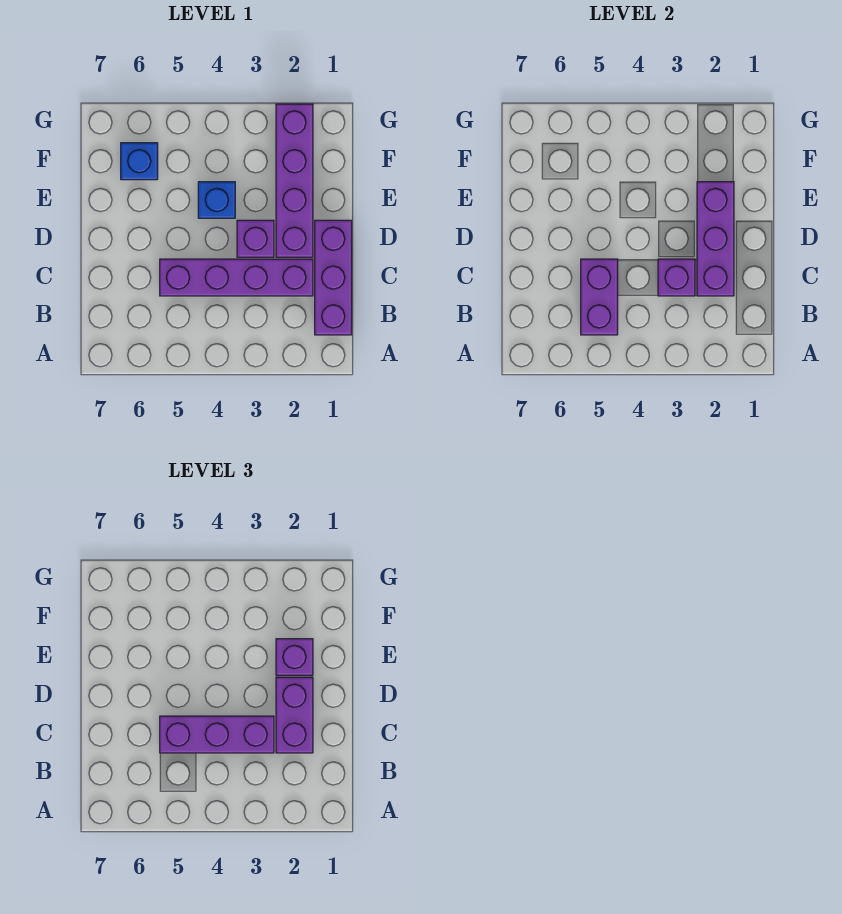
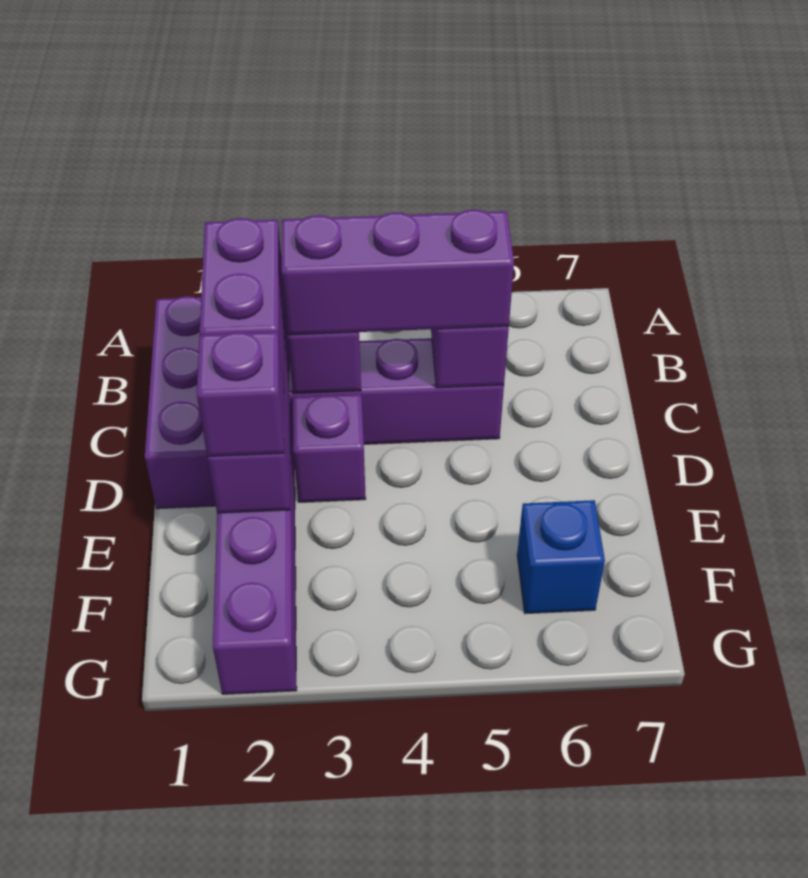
blue 1x1 brick [198,182,235,218] -> none

